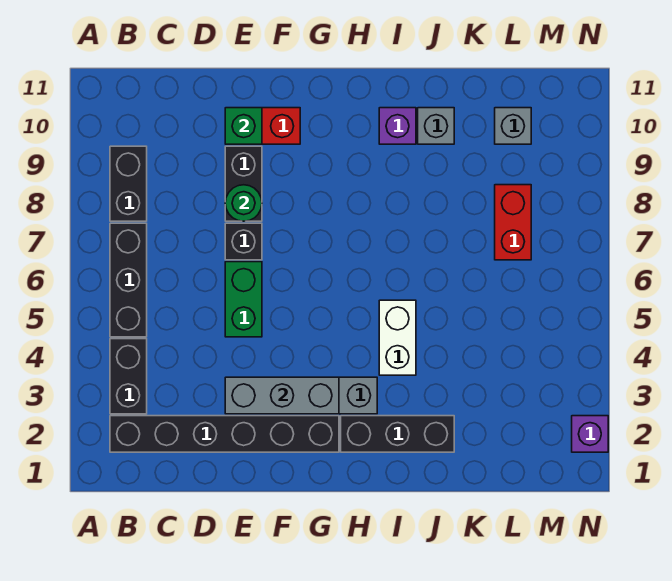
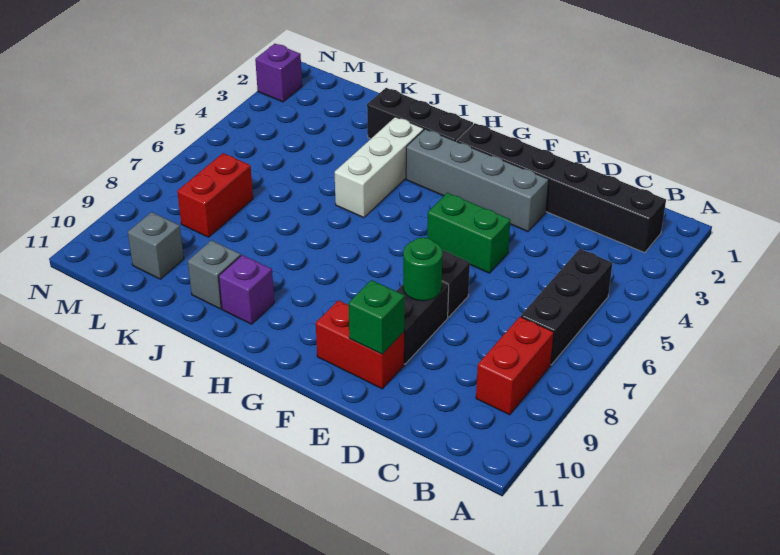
black 1x2 brick [110,339,147,414] -> none
black 1x2 brick [110,146,147,221] -> red 1x2 brick [476,317,554,415]
grey 1x3 brick [225,377,339,414] -> none
green 1x2 brick [225,262,262,337] -> green 1x2 brick turned to [427,193,510,273]
white 1x2 brick [379,300,416,375] -> white 1x3 brick [335,117,424,218]

